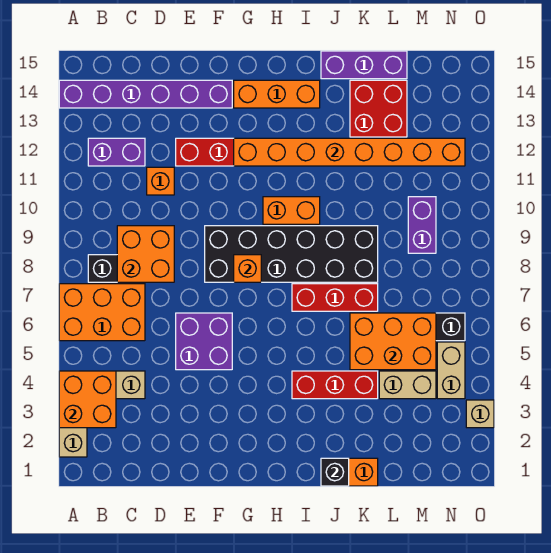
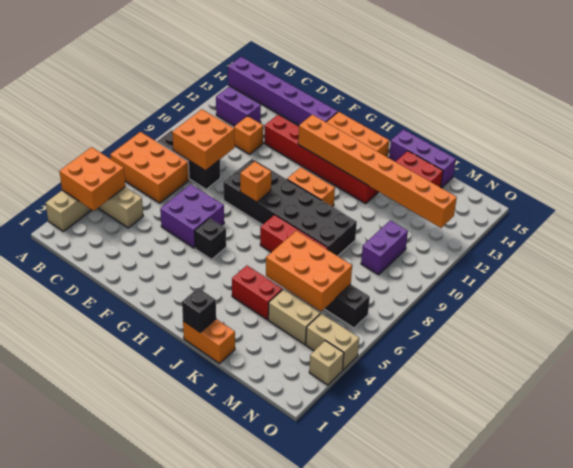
none -> black 1x1 brick [195,218,226,259]
red 1x3 brick [292,371,378,399] -> red 1x2 brick [232,266,283,320]
tan 1x2 brick [437,342,465,399] -> tan 1x2 brick turned to [306,313,359,370]

